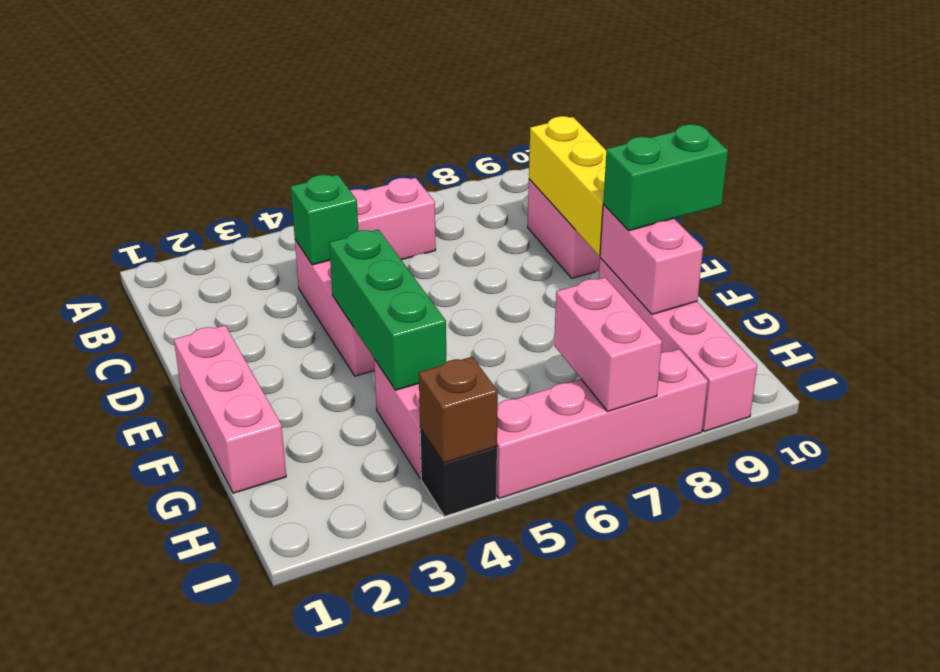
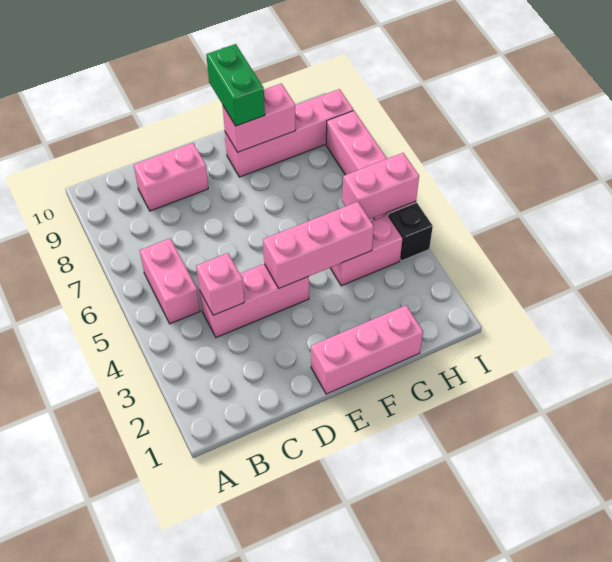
green 1x1 brick [291,175,358,265] -> pink 1x1 brick [196,253,244,315]
yellow 1x3 brick [529,116,606,256] -> none
green 1x3 brick [329,229,446,390] -> pink 1x3 brick [263,202,374,288]
pink 1x2 brick [554,278,662,411] -> pink 1x2 brick moved to [342,153,419,219]
brown 1x1 brick [419,357,498,463] -> none

